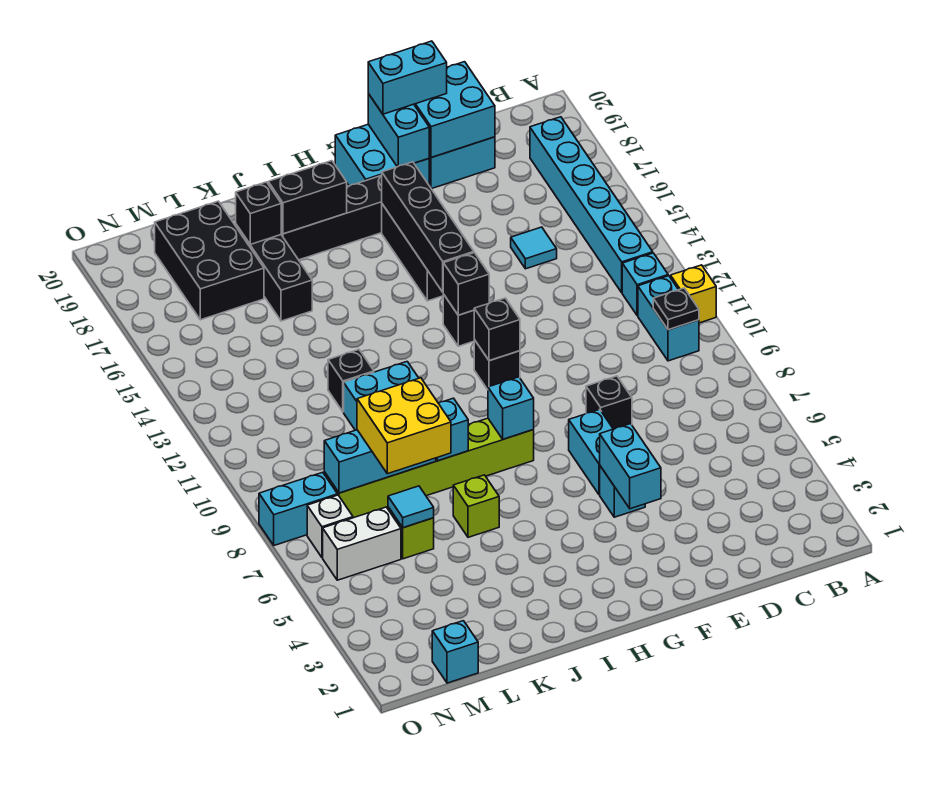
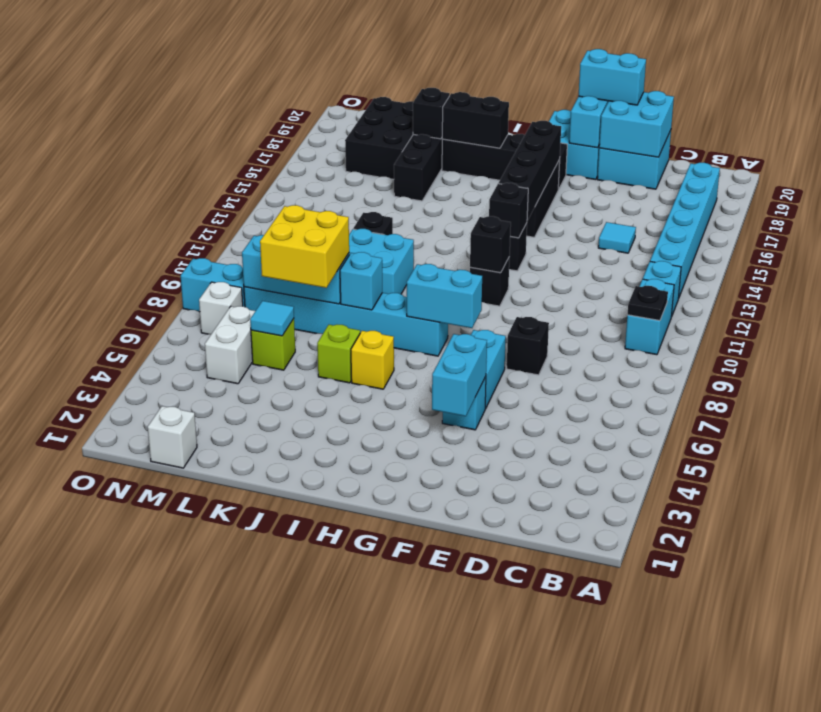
yellow 1x1 brick [671,265,716,323] -> yellow 1x1 brick moved to [351,331,394,389]
lime 1x6 brick [324,418,534,518] -> cyan 1x6 brick [244,287,448,356]
cyan 1x1 brick [488,377,534,439] -> cyan 1x2 brick [407,264,482,328]
cyan 1x1 brick [432,621,478,683] -> white 1x1 brick [148,406,197,468]
white 1x2 brick [323,507,401,580] -> white 1x2 brick turned to [205,306,255,384]

